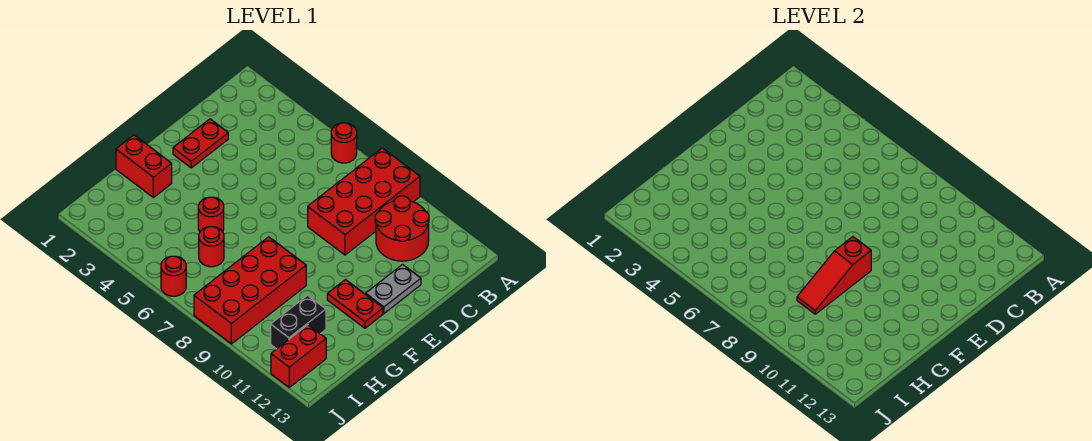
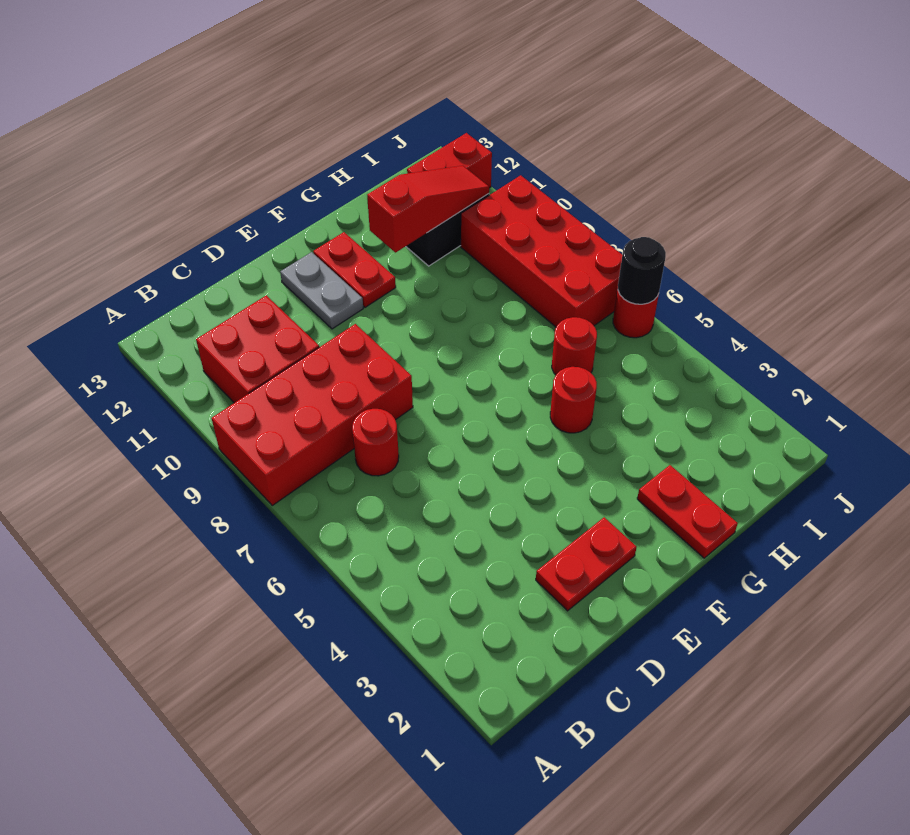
red 1x1 round brick [331,123,357,163] -> red 1x1 round brick moved to [352,409,399,476]
red 2x2 round brick [375,196,429,261] -> red 2x2 brick [196,295,319,403]
grey 1x2 plate [366,265,421,313] -> grey 1x2 plate turned to [280,252,363,329]
red 1x3 slope [797,237,871,314] -> red 1x3 slope moved to [367,166,489,253]
red 1x2 brick [116,135,172,198] -> red 1x2 plate [637,465,738,558]
red 2x4 brick [194,237,306,344] -> red 2x4 brick turned to [461,175,622,327]
none -> black 1x1 round brick [618,237,666,304]

